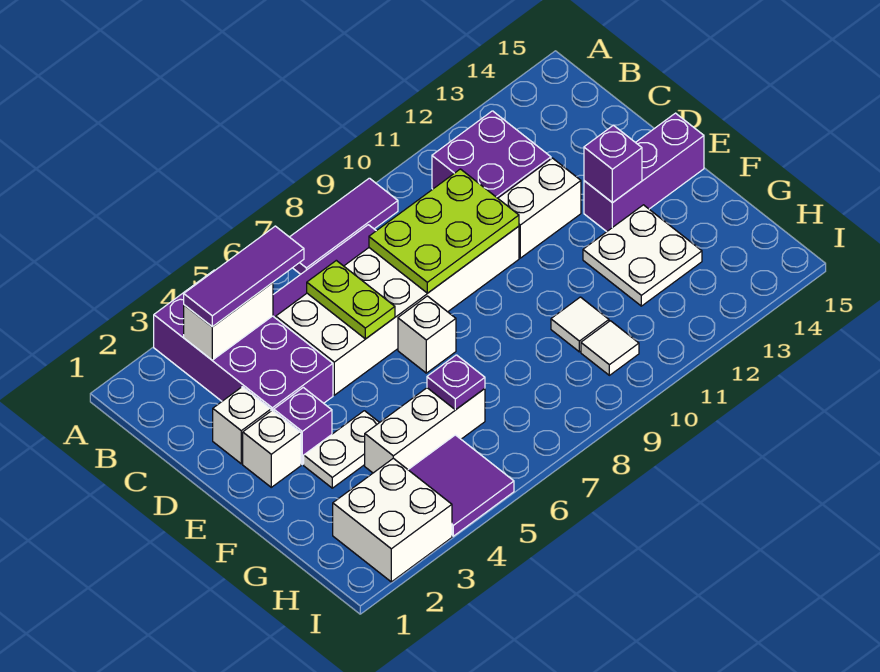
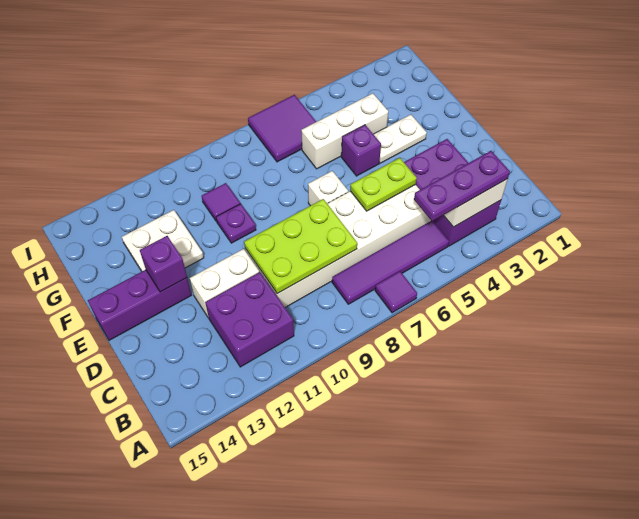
purple 2x4 brick [154,270,333,411] -> purple 2x3 brick [404,139,501,246]
purple 1x3 tile [290,178,398,274] -> purple 1x1 tile [375,271,417,313]
purple 1x3 tile [184,226,304,327] -> purple 1x3 plate [414,151,510,221]
lime 1x2 plate [307,260,395,339] -> lime 1x2 plate turned to [350,158,417,211]
white 1x1 brick [213,387,271,464] -> none
white 1x1 brick [243,410,301,487] -> none
purple 1x1 brick [274,387,332,464] -> purple 1x1 brick moved to [341,125,381,176]
purple 1x1 plate [427,355,485,410] -> purple 1x1 plate moved to [216,204,256,243]
white 1x1 tile [551,297,609,352] -> purple 1x1 tile [202,183,240,222]
white 2x2 brick [333,458,452,582] -> none
purple 2x2 tile [408,435,514,536] -> purple 2x2 tile moved to [248,95,316,162]
white 1x1 tile [581,321,639,375] -> none

